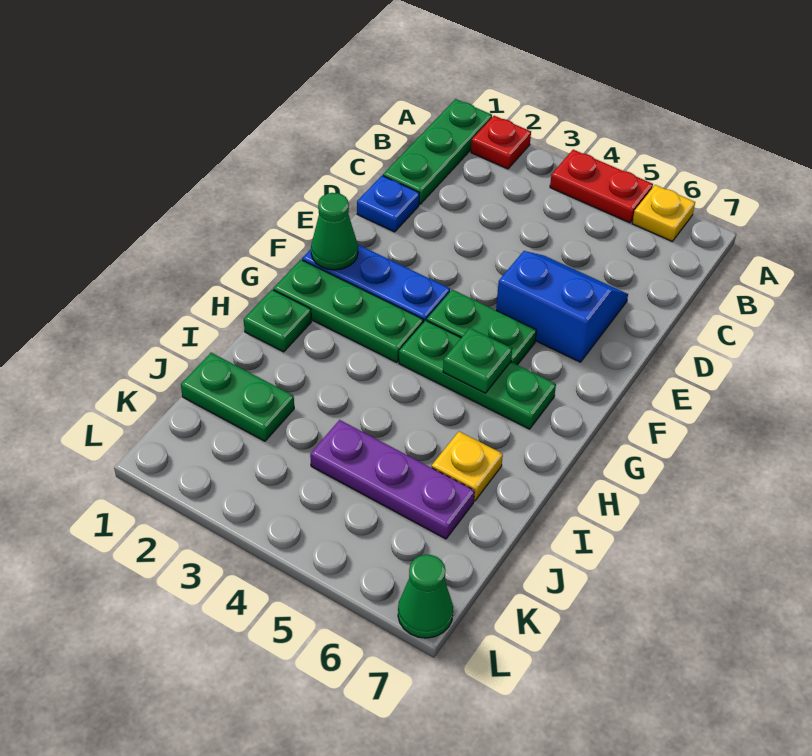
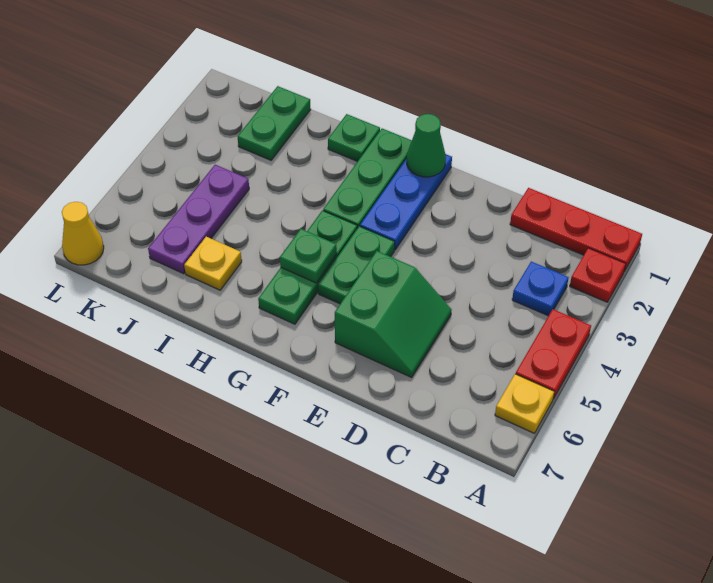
green 1x3 plate [383,99,492,204] -> red 1x3 plate [510,188,642,272]
blue 1x1 plate [357,176,419,232] -> blue 1x1 plate moved to [512,262,569,316]
blue 2x2 slope [496,251,628,362] -> green 2x2 slope [335,251,452,377]
green 1x1 cone [398,555,453,638] -> yellow 1x1 cone [62,202,104,265]

